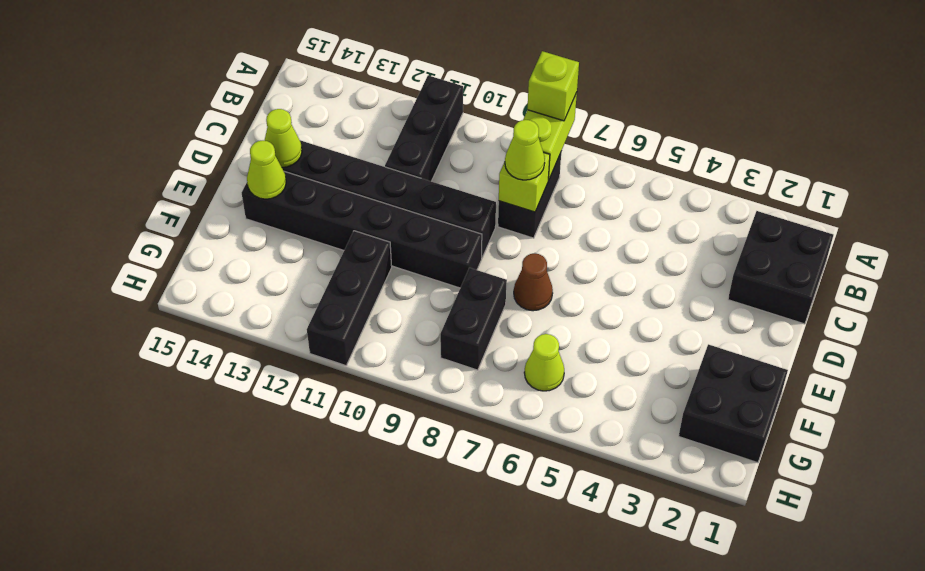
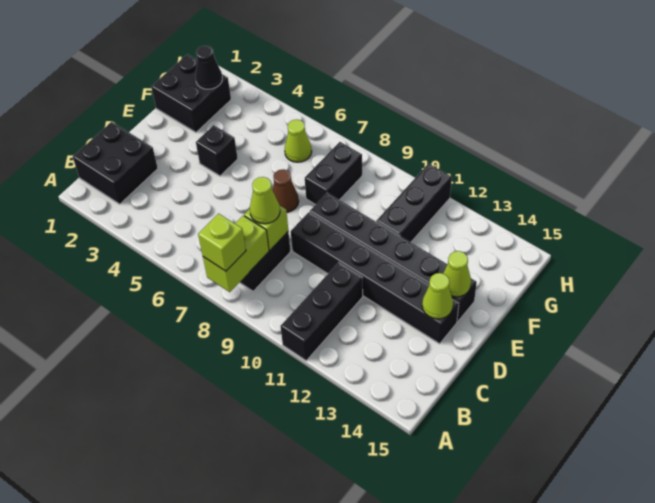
none -> black 1x1 brick [196,125,238,176]
none -> black 1x1 cone [195,46,222,89]

